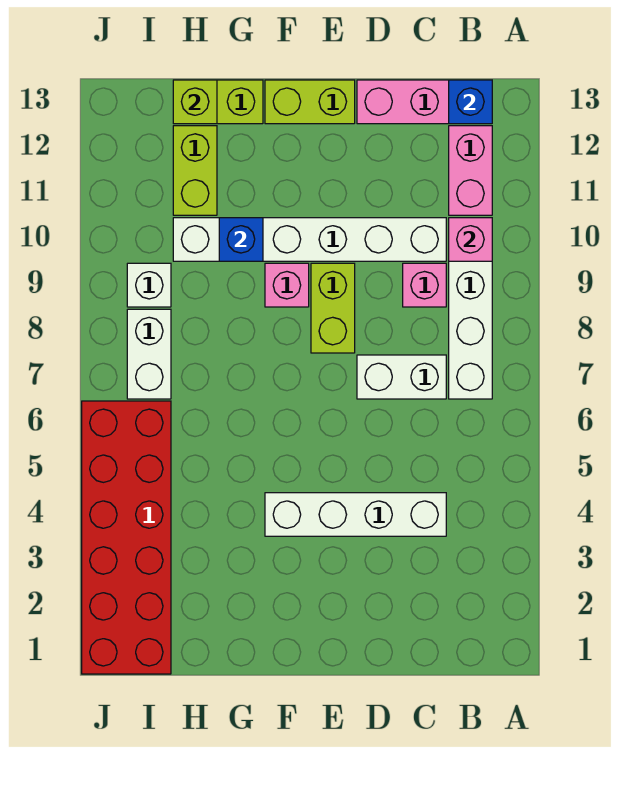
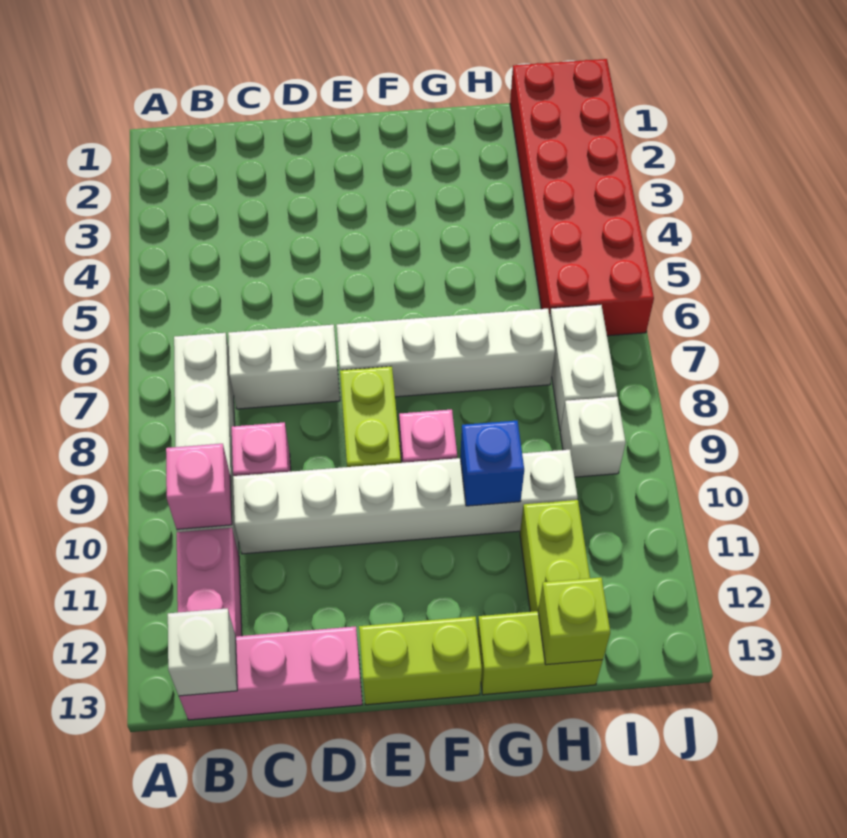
blue 1x1 brick [449,80,492,124] -> white 1x1 brick [168,608,237,696]
white 1x4 brick [265,493,446,536] -> white 1x4 brick moved to [337,309,555,397]

